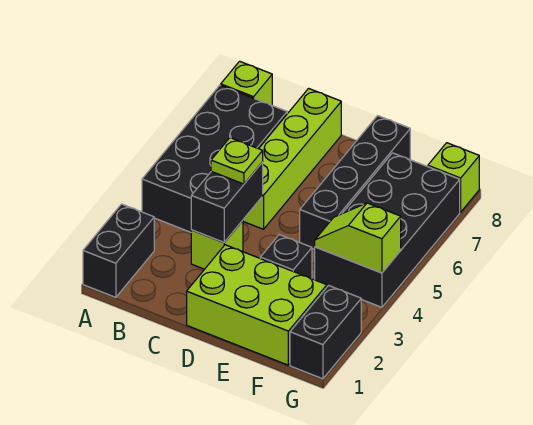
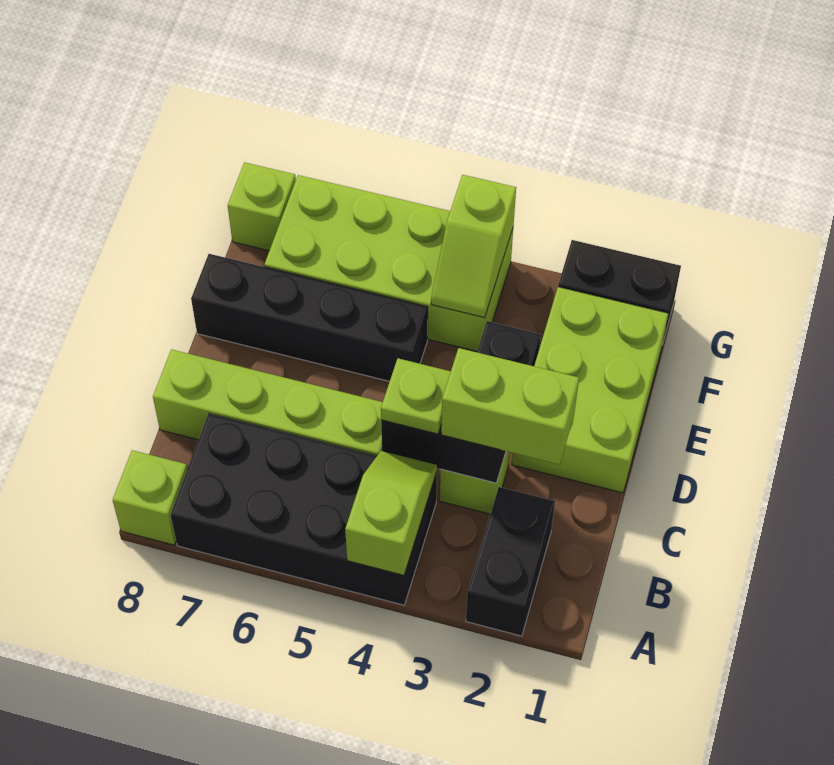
black 1x2 brick [83,204,154,297] -> black 1x2 brick turned to [466,487,555,636]
none -> lime 1x2 slope [345,451,437,575]
none -> lime 1x2 brick [441,348,579,465]
black 2x4 brick [315,153,460,307] -> lime 2x4 brick [264,175,513,351]

